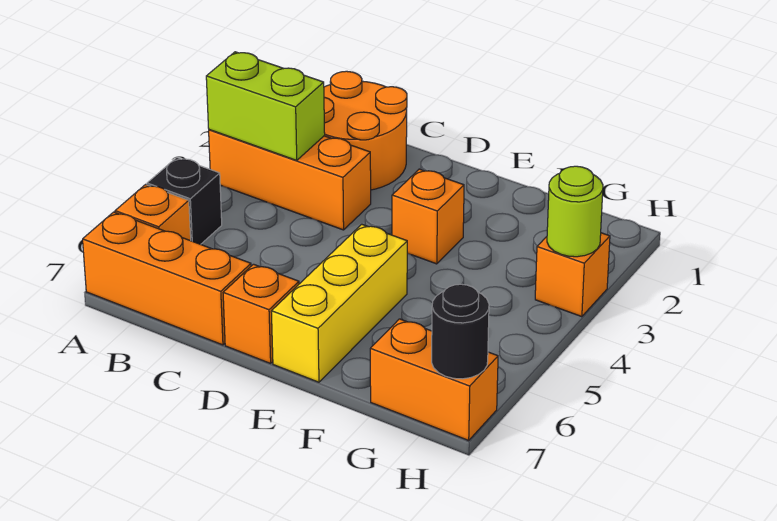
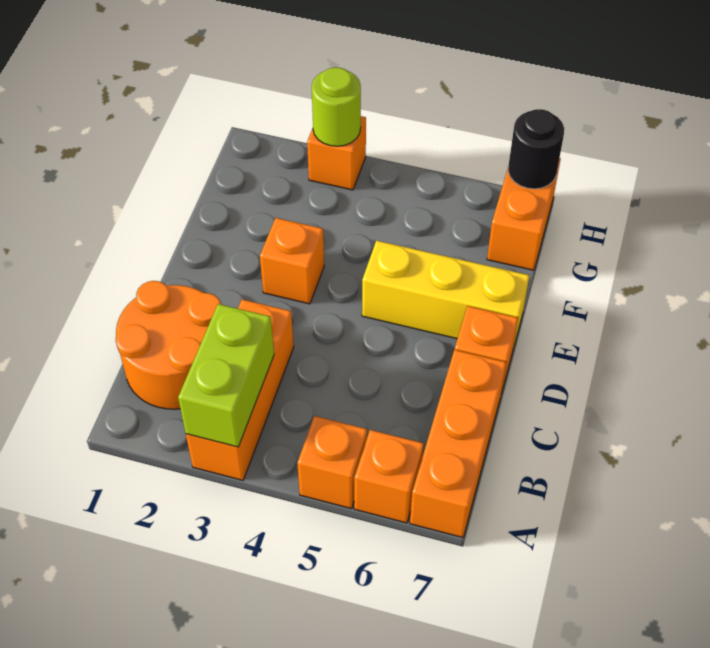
black 1x1 brick [147,158,222,244] -> orange 1x1 brick [297,416,367,509]

